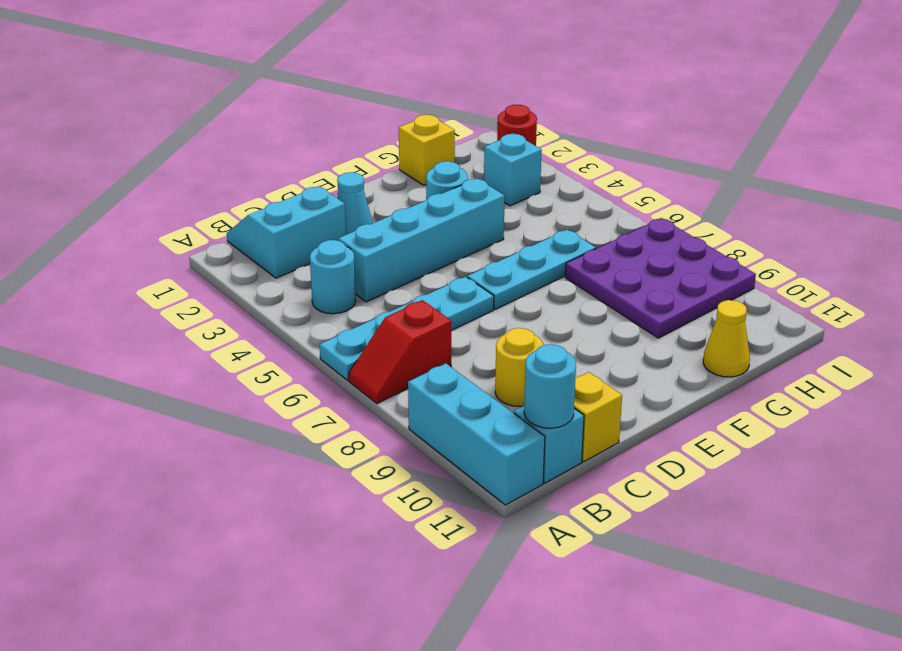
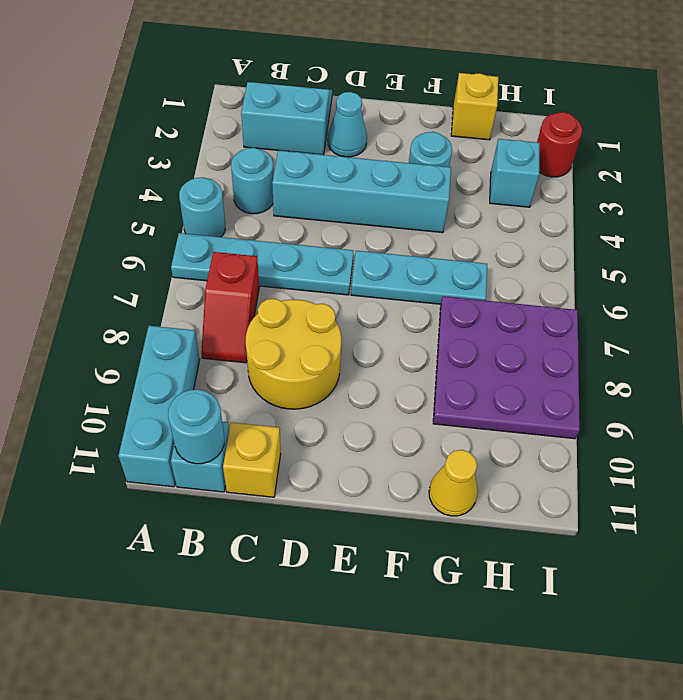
none -> cyan 1x1 round brick [179,177,225,237]
red 1x2 slope [348,300,451,404] -> red 1x2 slope turned to [201,252,259,363]
yellow 1x1 round brick [495,328,543,407] -> yellow 2x2 round brick [246,299,342,409]

